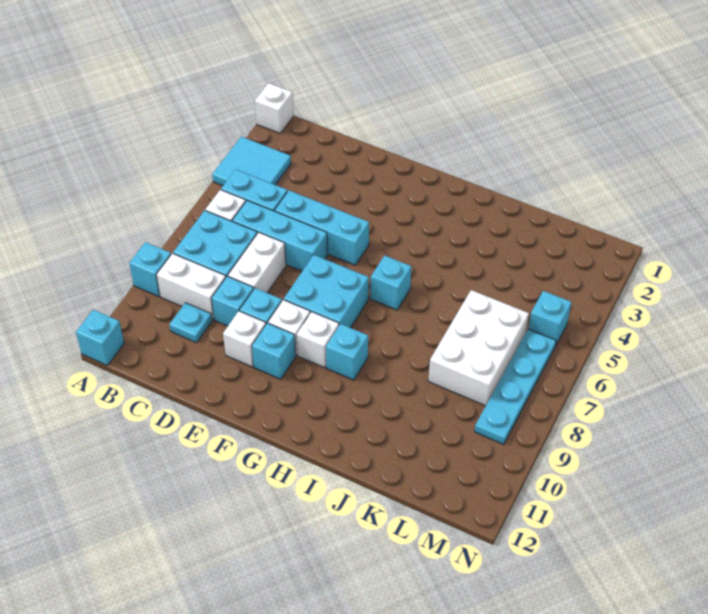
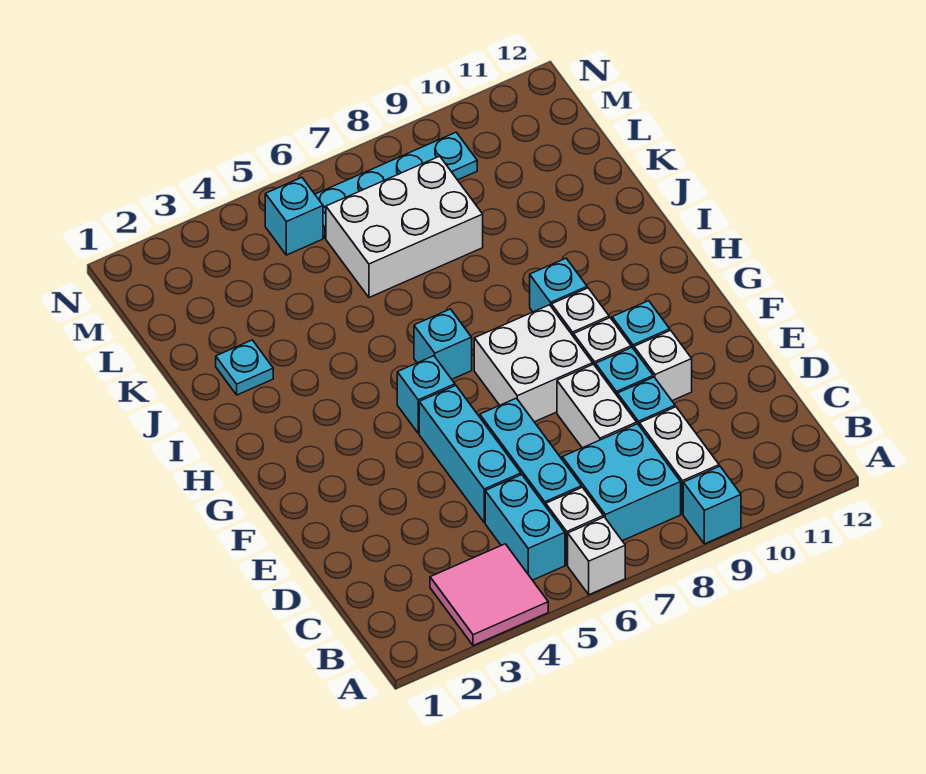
white 1x1 brick [255,83,294,133] -> white 1x1 brick moved to [568,517,625,595]
cyan 2x2 tile [212,137,291,186] -> pink 2x2 tile [430,544,548,646]
cyan 1x1 brick [76,310,124,365] -> cyan 1x1 brick moved to [397,356,455,433]
cyan 1x1 plate [169,303,212,343] -> cyan 1x1 plate moved to [216,340,273,395]
white 1x2 brick [228,232,286,293] -> white 1x2 brick turned to [557,364,637,448]
cyan 2x2 brick [284,255,369,328] -> white 2x2 brick [474,305,593,422]

